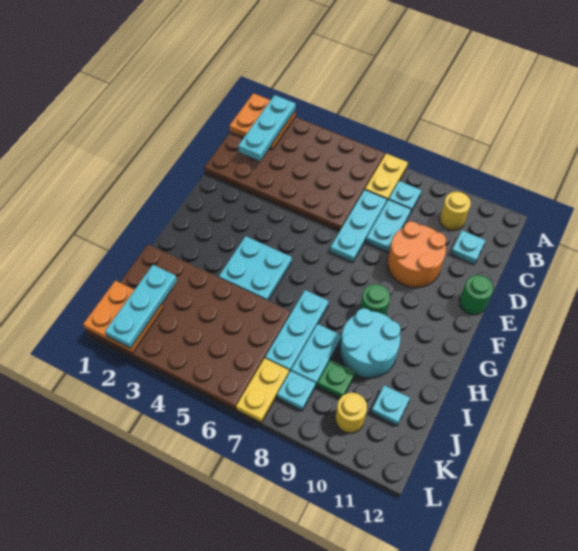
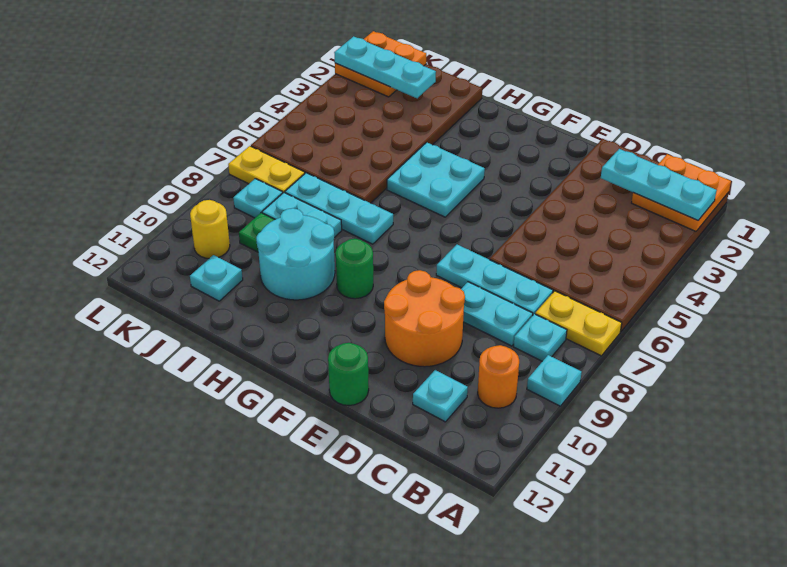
none -> cyan 1x1 plate [527,355,582,406]
yellow 1x1 round brick [440,192,471,230] -> orange 1x1 round brick [478,345,519,408]

